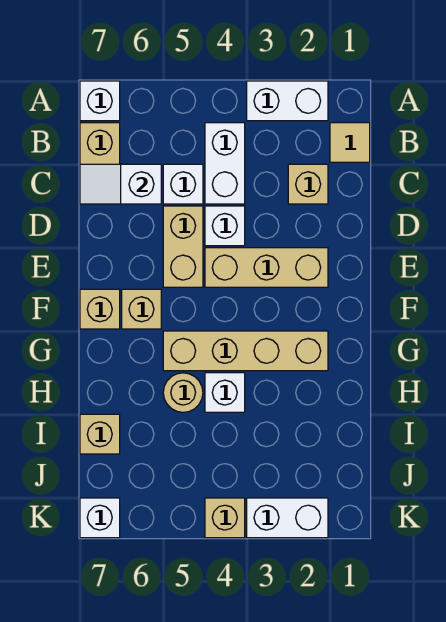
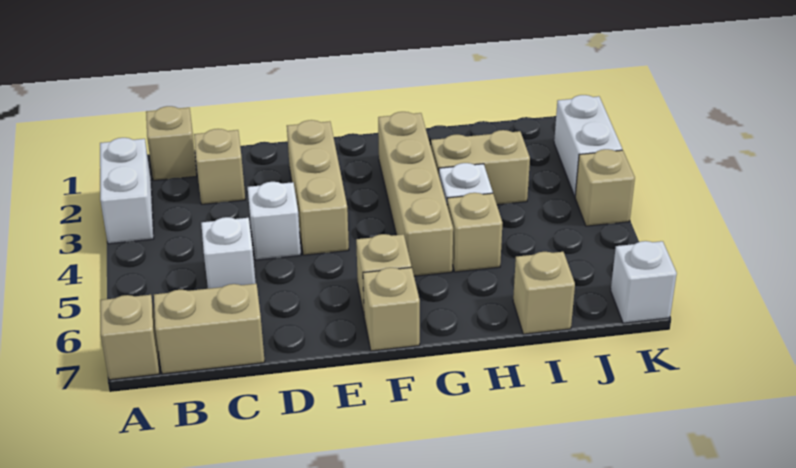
white 1x1 brick [80,81,120,121] -> tan 1x1 brick [100,295,159,380]
tan 1x1 tile [330,123,370,162] -> tan 1x1 brick [146,106,197,181]
white 1x2 brick [205,123,245,204] -> none
white 1x2 slope [80,164,161,204] -> none
tan 1x2 brick [163,206,203,287] -> tan 1x2 brick moved to [431,130,530,205]
tan 1x1 round brick [163,373,203,412] -> tan 1x1 brick [447,193,502,272]

